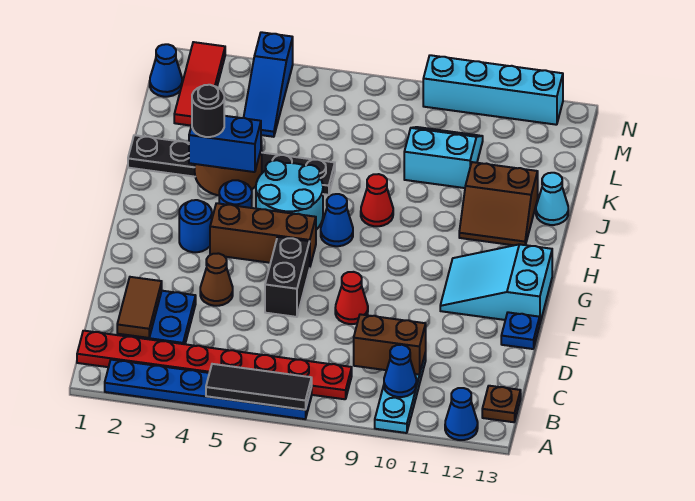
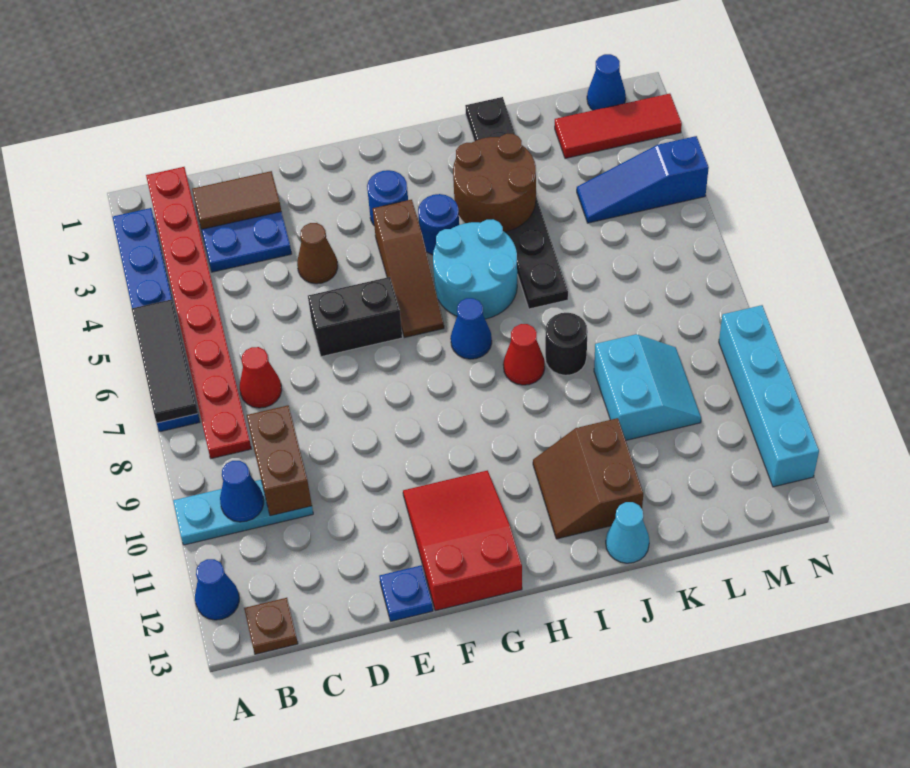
red 1x1 cone [335,272,368,324] -> red 1x1 cone moved to [240,347,282,408]
cyan 2x3 slope [440,244,552,322] -> red 2x3 slope [403,470,522,611]
brown 1x3 brick [210,203,316,266] -> brown 1x3 slope [373,200,444,337]
blue 1x2 brick [189,116,261,172] -> none
black 1x1 round brick [192,85,224,137] -> black 1x1 round brick moved to [545,313,588,375]

